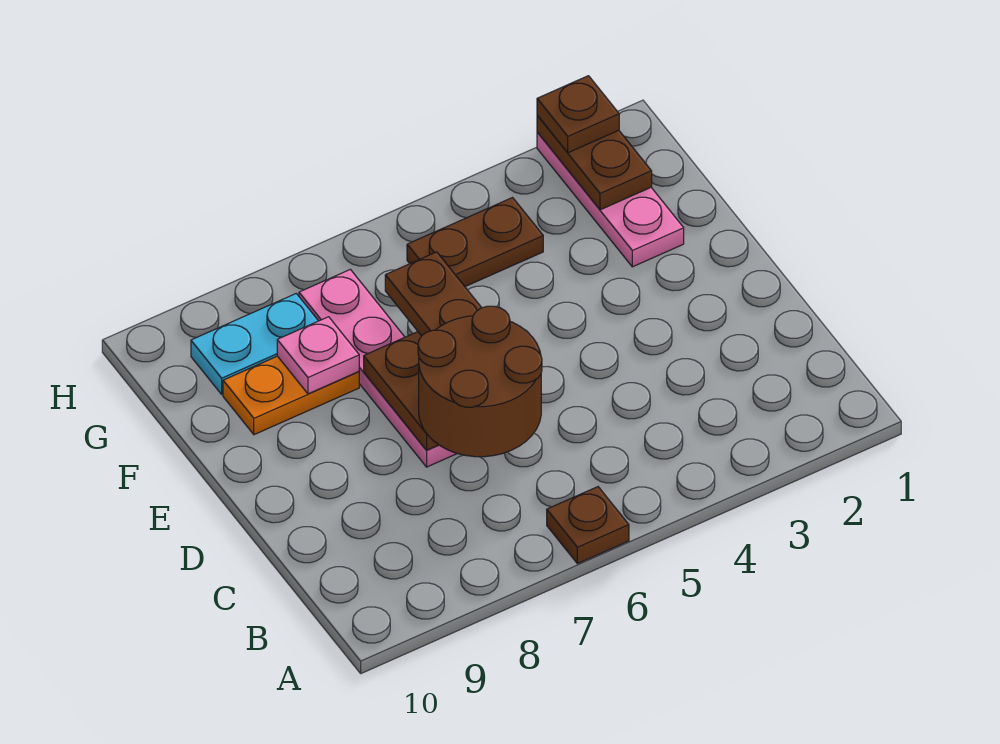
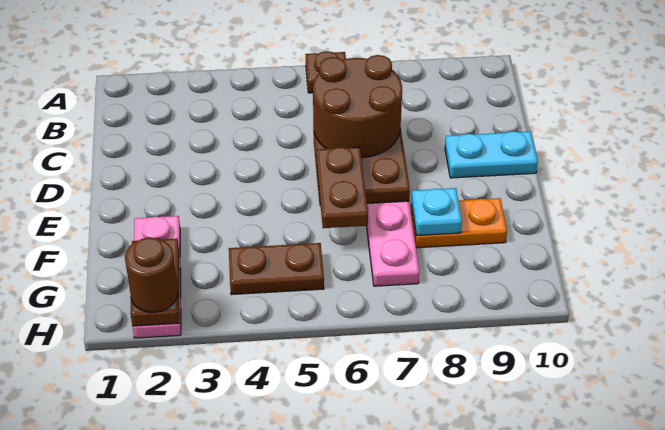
pink 1x1 plate [277,317,359,394] -> cyan 1x1 plate [412,188,462,236]
cyan 1x2 plate [191,294,318,394] -> cyan 1x2 plate moved to [445,131,538,178]
brown 1x1 plate [537,76,619,153] -> brown 1x1 round brick [125,237,178,312]

